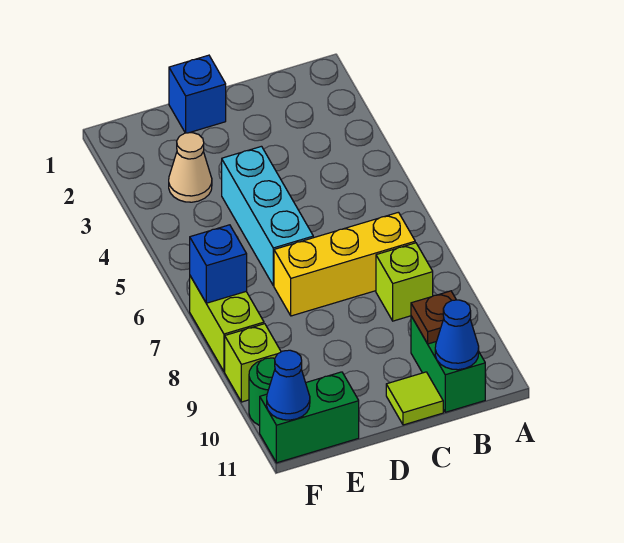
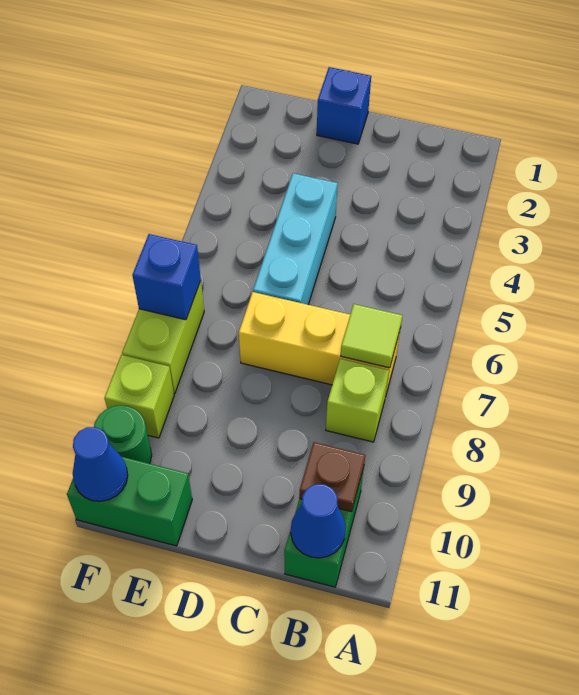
lime 1x1 tile [386,372,443,425] -> lime 1x1 tile moved to [341,304,402,368]
tan 1x1 cone [169,133,212,202] -> none

